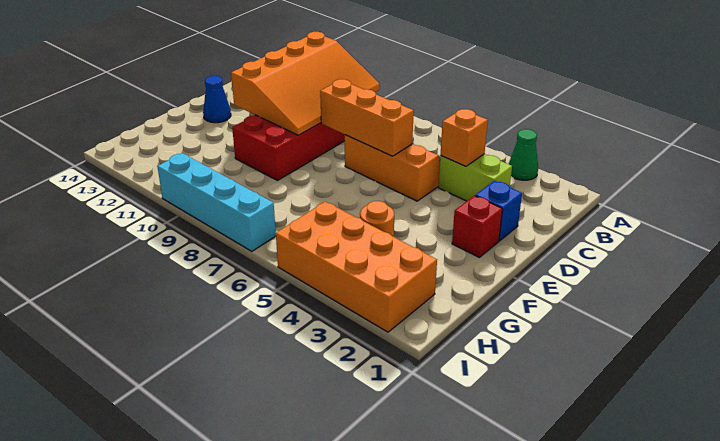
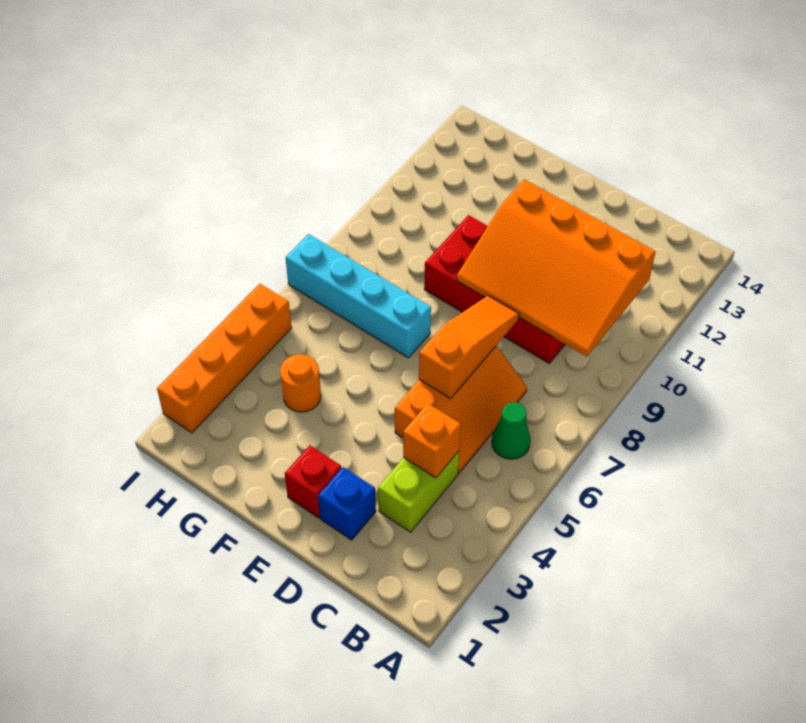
green 1x1 cone [509,129,538,180] -> green 1x1 cone moved to [492,402,531,459]
orange 1x3 brick [320,79,414,156] -> orange 1x3 slope [419,296,519,399]
blue 1x1 cone [203,76,231,123] -> none
orange 2x4 brick [276,201,437,332] -> orange 1x4 brick [157,284,292,433]
cyan 1x4 brick [157,153,276,251] -> cyan 1x4 brick turned to [286,234,431,358]

